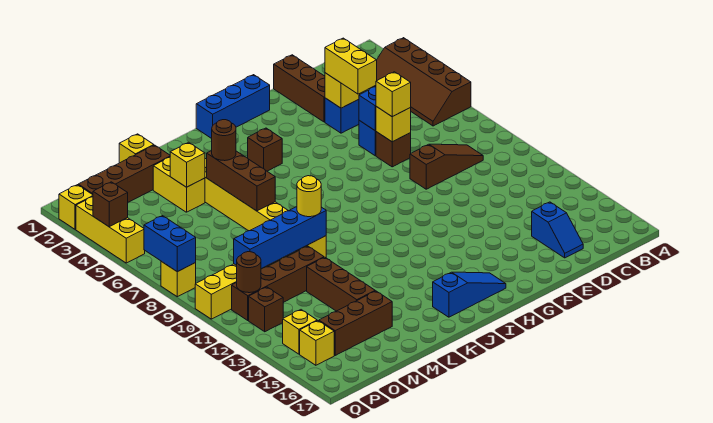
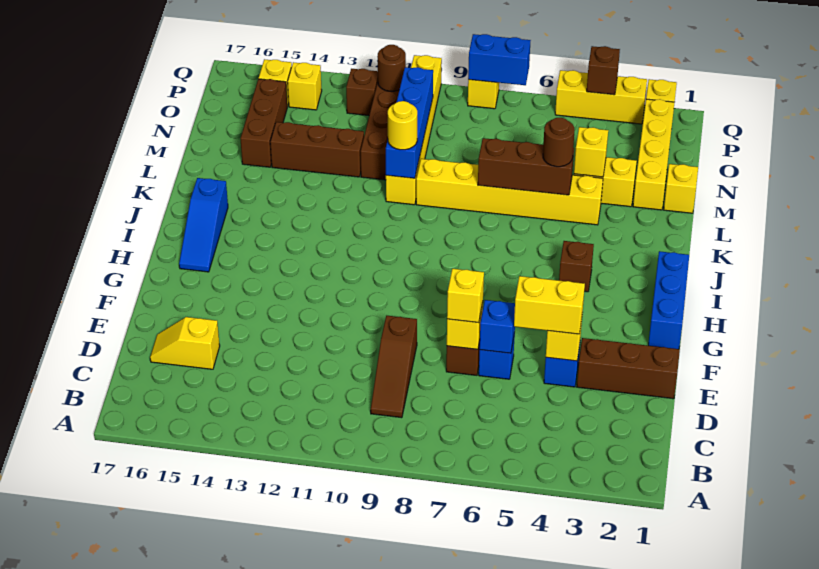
brown 2x4 slope [373,38,471,126] -> none
blue 1x2 slope [532,202,583,258] -> yellow 1x2 slope [150,317,220,369]
brown 1x4 brick [78,145,170,202] -> yellow 1x4 brick [633,99,674,210]

